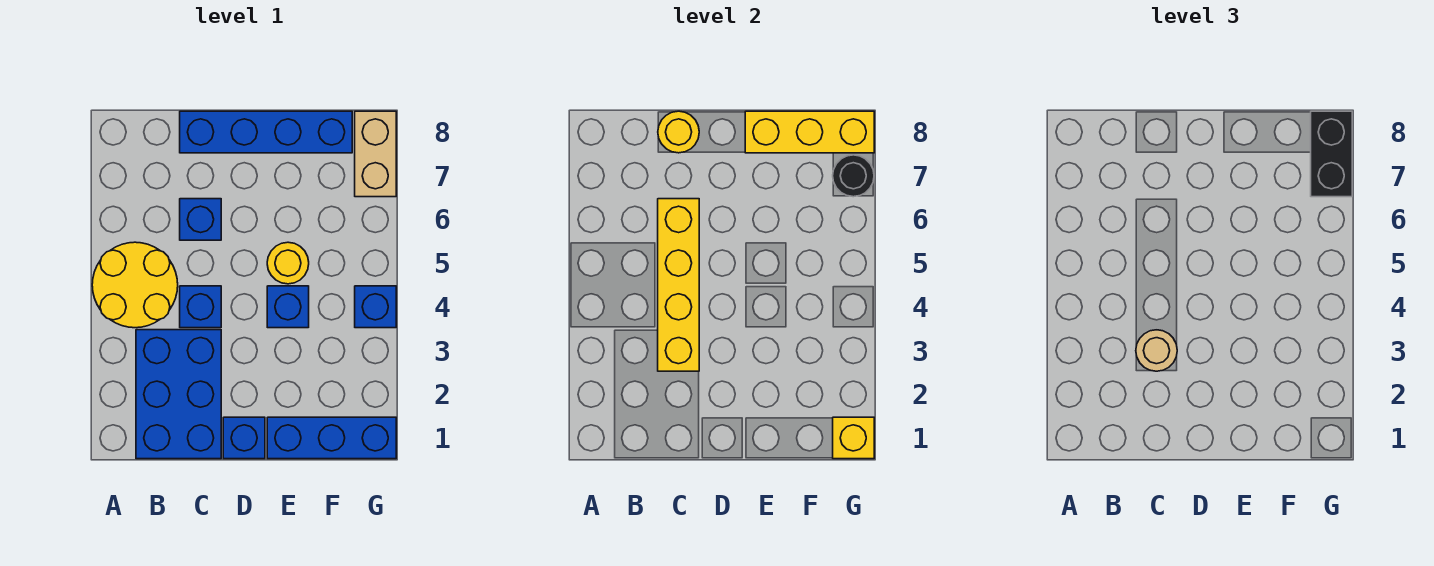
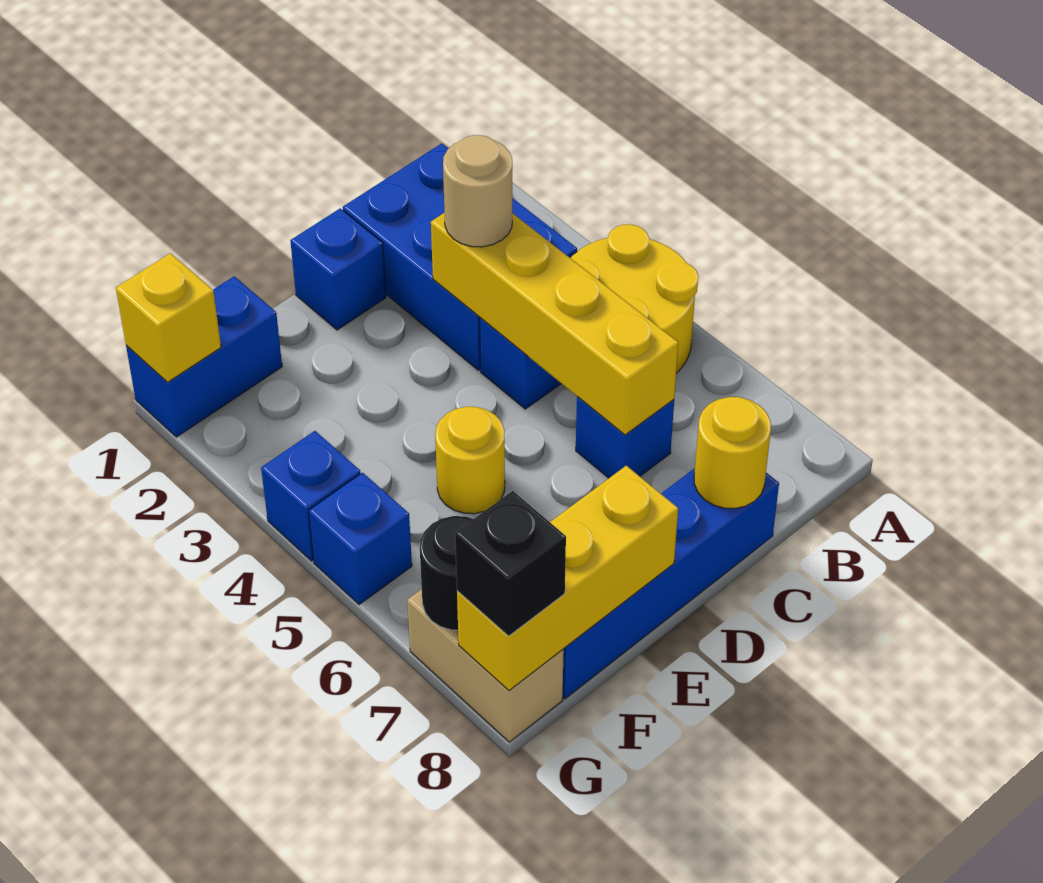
blue 1x3 brick [267,417,396,459] -> blue 1x2 brick [126,276,282,437]
blue 1x1 brick [267,286,309,328] -> blue 1x1 brick moved to [309,473,412,605]
black 1x2 brick [1311,111,1352,197] -> black 1x1 brick [455,491,566,636]

